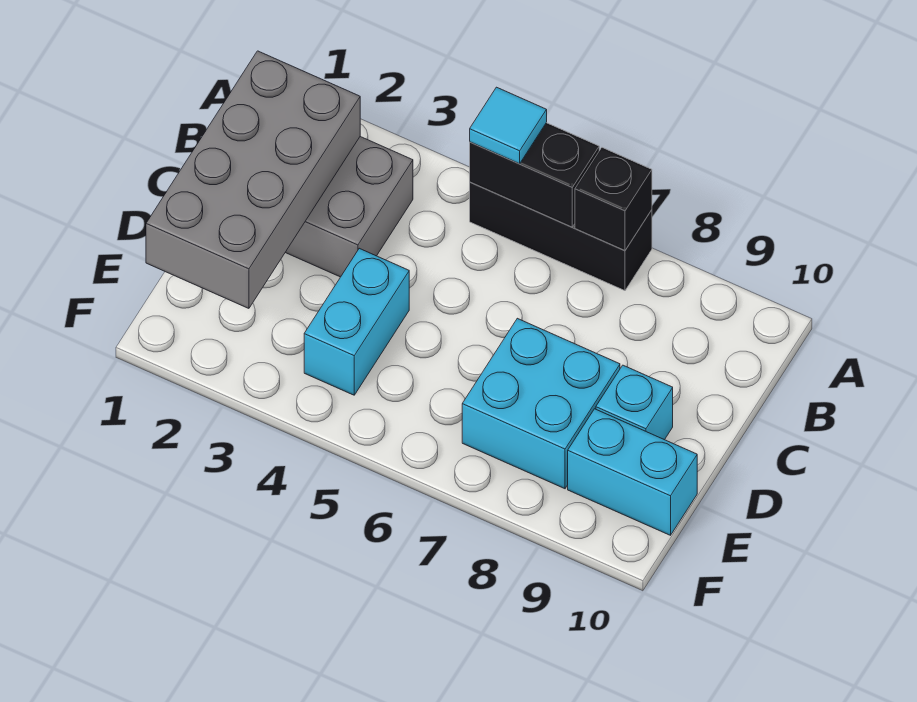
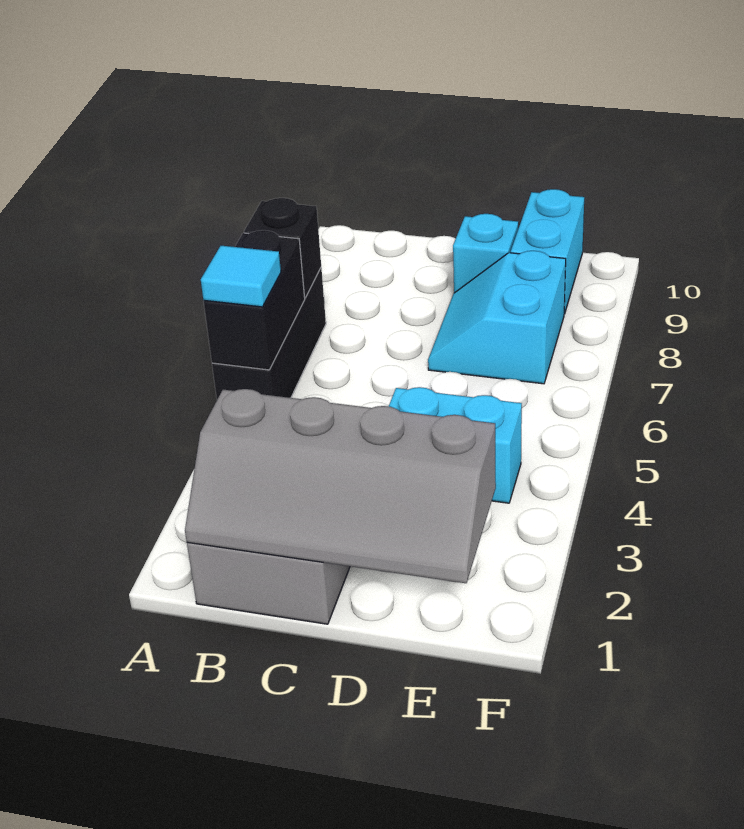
grey 2x4 brick [146,51,360,308] -> grey 2x4 slope [185,389,496,583]
cyan 2x2 brick [462,318,620,489] -> cyan 2x2 slope [428,251,566,384]

